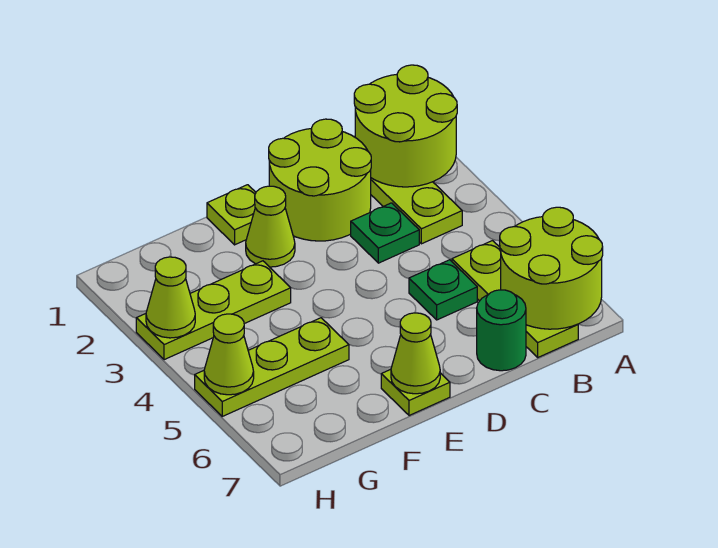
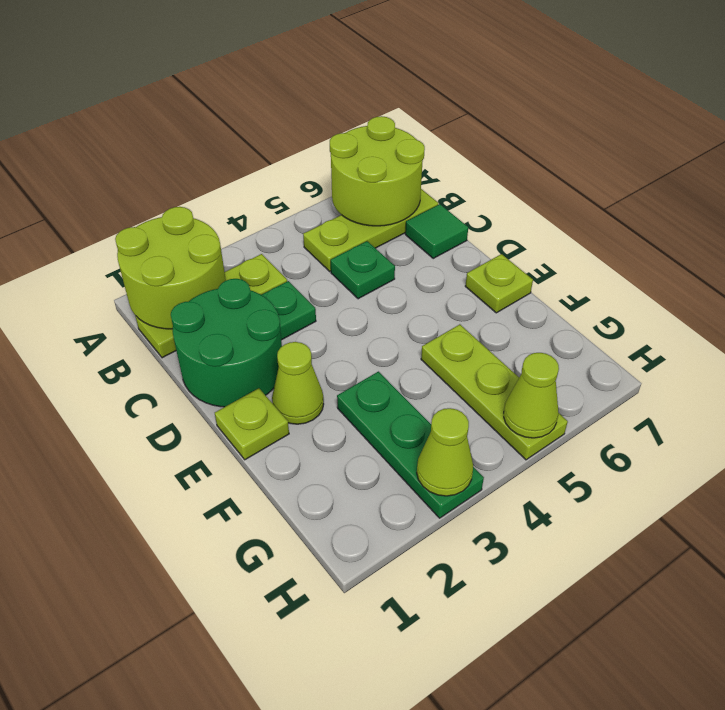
lime 2x2 round brick [269,119,371,241] -> green 2x2 round brick [171,279,282,407]
green 1x1 round brick [477,290,526,371] -> green 1x1 tile [405,204,468,258]
lime 1x1 cone [391,313,440,394] -> none
lime 1x3 plate [136,261,291,360] -> green 1x3 plate [337,372,484,518]

